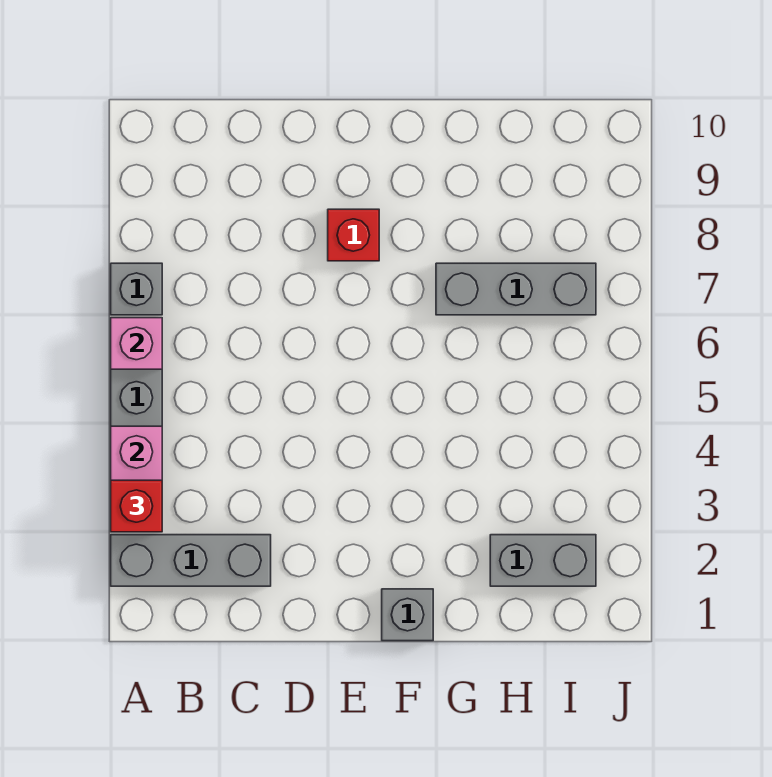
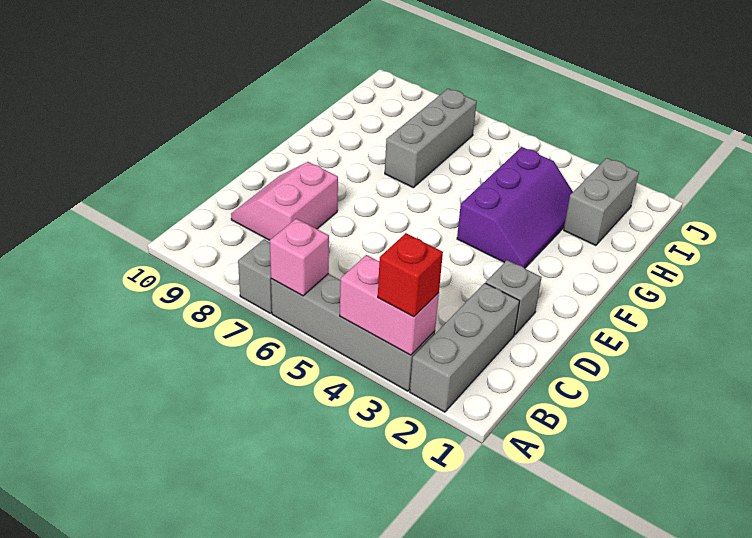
none -> pink 2x2 slope [231,162,338,240]
red 1x1 brick [328,209,379,261] -> none
grey 1x1 brick [382,589,433,641] -> grey 1x1 brick moved to [486,260,542,335]
none -> purple 2x3 slope [457,147,573,268]

